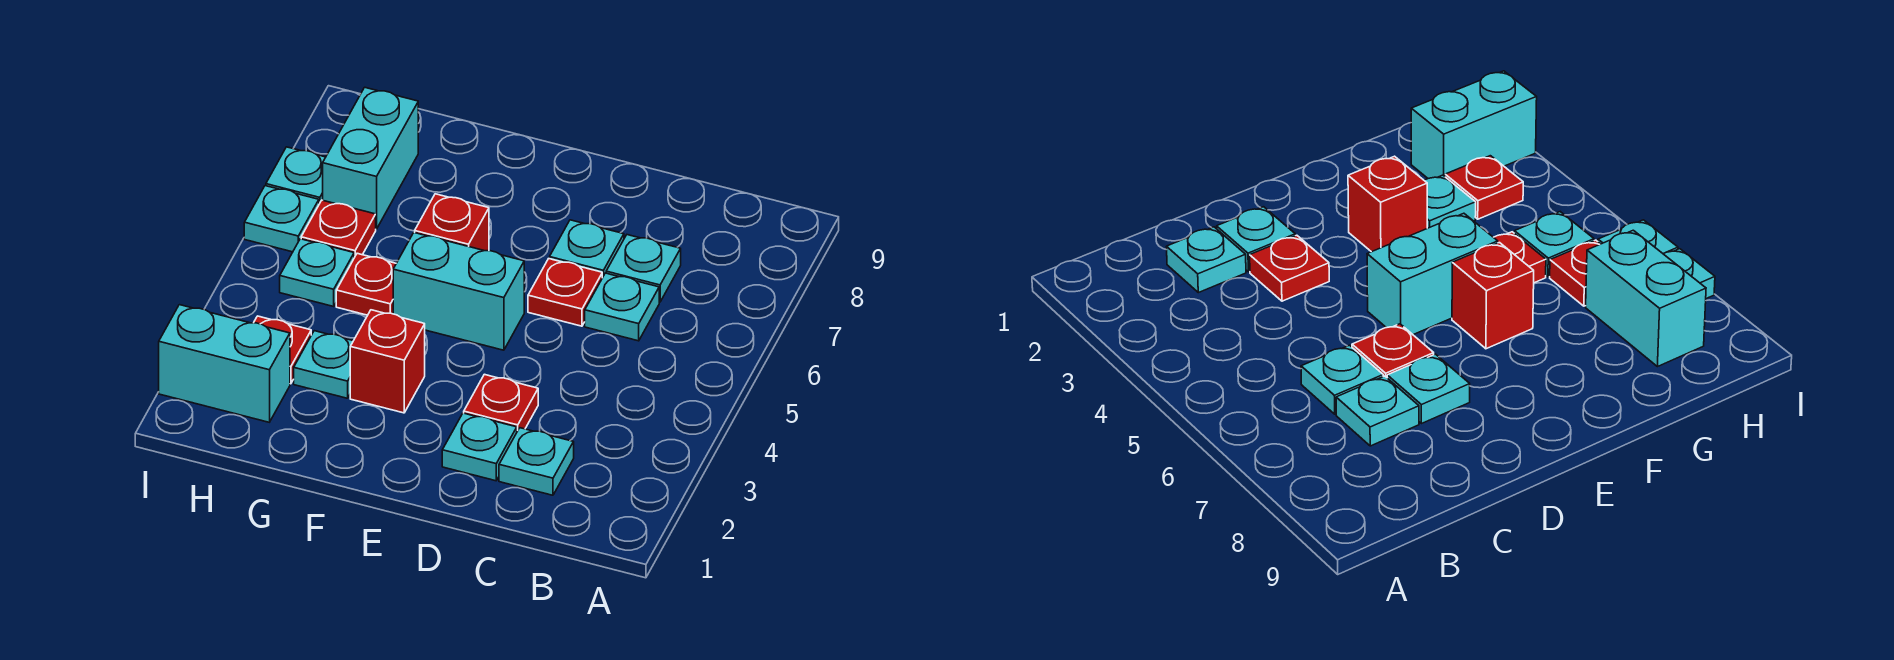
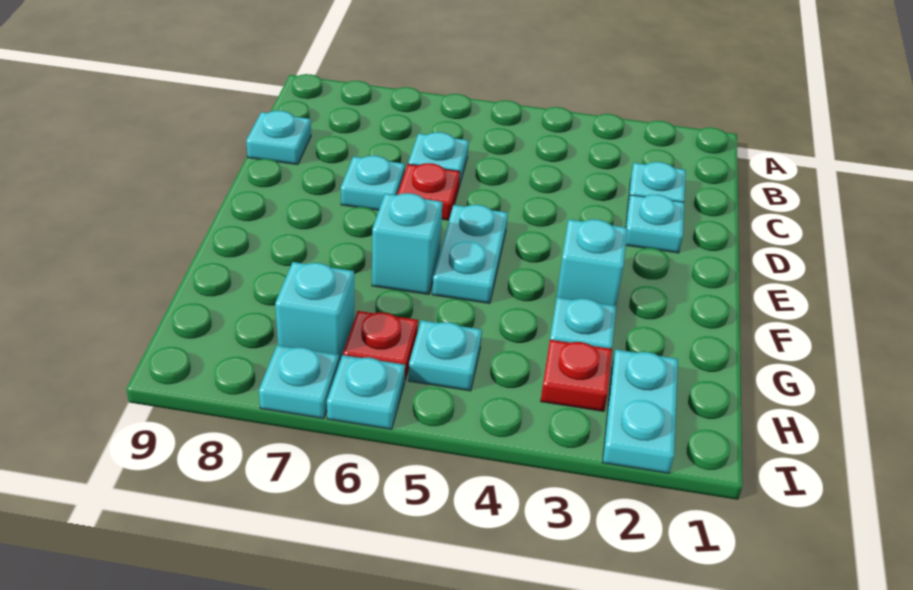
cyan 1x1 plate [606,235,681,302] -> cyan 1x1 plate moved to [246,111,311,165]
red 1x1 plate [464,374,538,431] -> none
cyan 1x2 brick [393,233,524,350] -> cyan 1x2 plate [432,205,508,303]
red 1x1 brick [350,310,425,413] -> cyan 1x1 brick [557,219,627,306]
red 1x1 brick [415,194,489,251] -> cyan 1x1 brick [372,193,442,294]
red 1x1 plate [336,253,396,315] -> none
cyan 1x2 brick [159,305,290,422] -> cyan 1x2 plate [602,350,678,473]
cyan 1x2 brick [323,87,418,229] -> cyan 1x1 brick [275,262,355,363]

